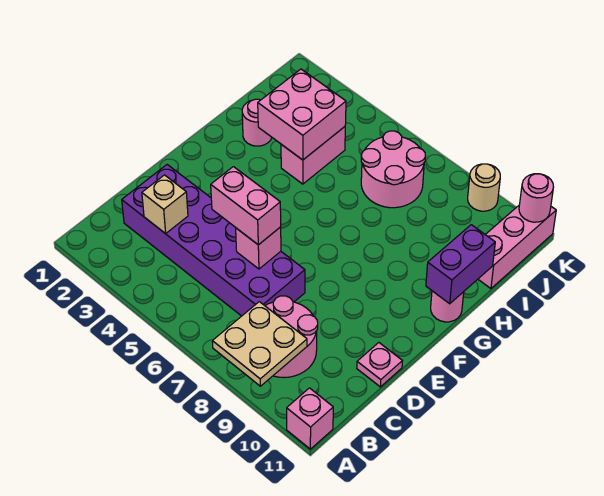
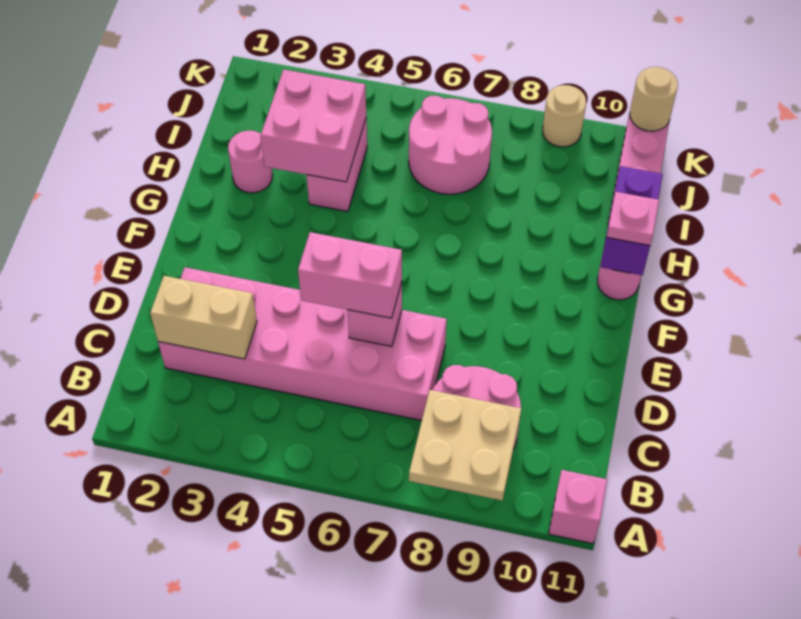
purple 2x6 brick [122,165,305,316] -> pink 2x6 brick [158,267,447,421]
tan 1x1 brick [142,175,188,234] -> tan 1x2 brick [150,276,257,359]
pink 1x1 plate [357,343,402,387] -> pink 1x1 plate moved to [607,192,659,246]
pink 1x1 round brick [519,174,554,222] -> tan 1x1 round brick [630,67,678,131]

